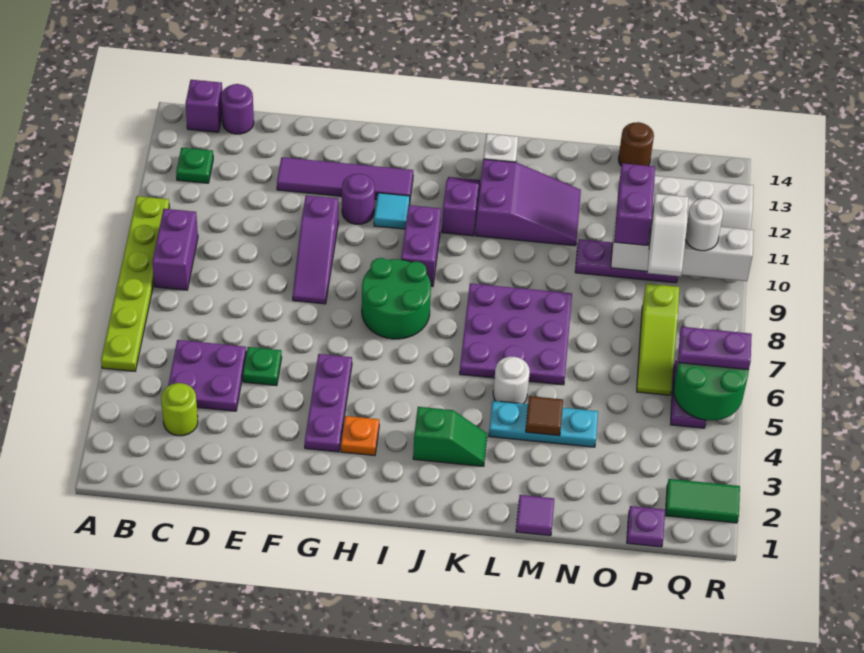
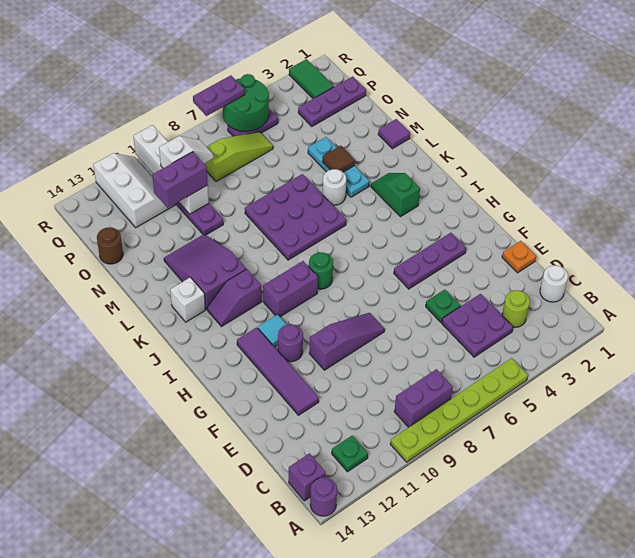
purple 1x1 round brick [221,84,254,134] -> purple 1x1 round brick moved to [310,477,337,516]
orange 1x1 plate [341,416,379,456] -> orange 1x1 plate moved to [502,241,536,273]
green 2x2 round brick [362,258,431,339] -> green 1x1 round brick [309,252,333,289]
purple 1x1 plate [627,506,665,547] -> purple 1x3 plate [298,76,366,126]
purple 1x2 plate [678,327,752,370] -> purple 1x2 plate turned to [193,75,244,116]
white 1x1 round brick [685,199,723,251] -> white 1x1 round brick moved to [540,265,568,302]

